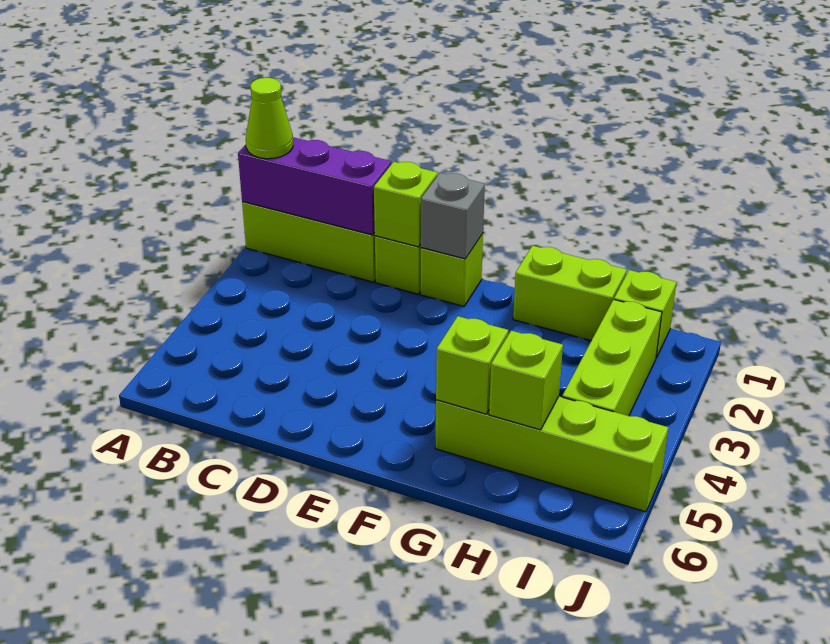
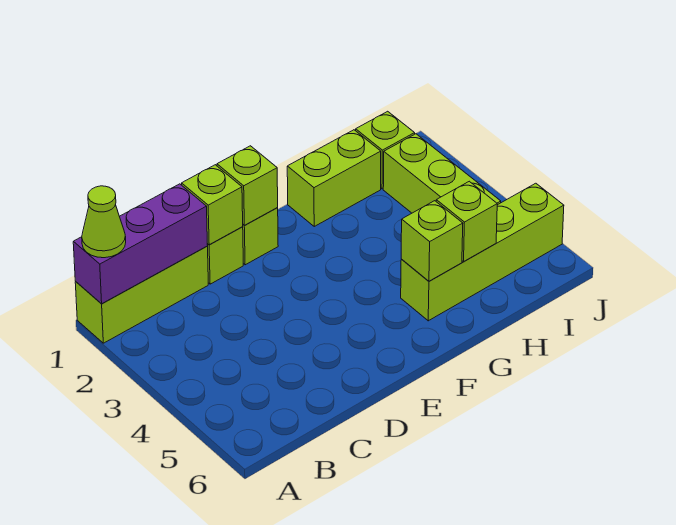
grey 1x1 brick [420,173,485,259] -> lime 1x1 brick [217,146,278,226]

